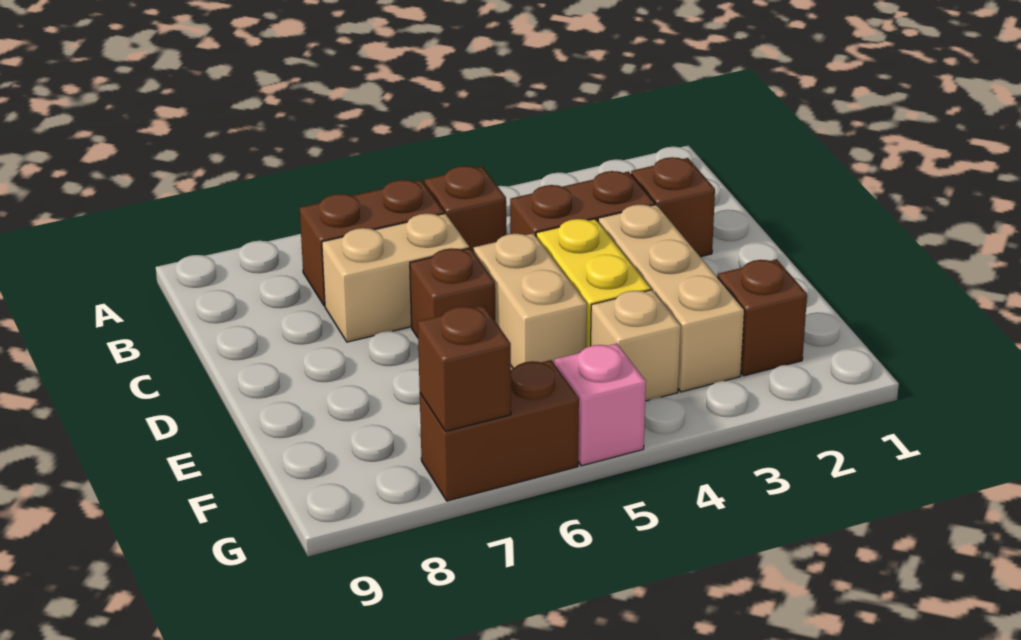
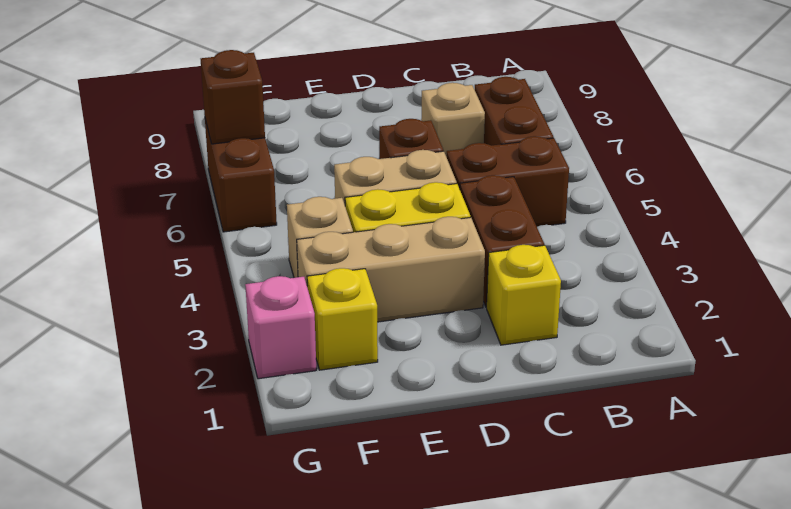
brown 1x1 brick [424,166,506,252] -> brown 1x2 brick [447,136,569,227]
brown 1x1 brick [631,157,715,257] -> yellow 1x1 brick [487,245,561,345]
tan 1x2 brick [322,214,469,342] -> tan 1x1 brick [421,83,485,157]
brown 1x1 brick [718,259,807,376] -> yellow 1x1 brick [307,268,378,370]
pink 1x1 brick [554,344,646,466] -> pink 1x1 brick moved to [245,276,316,379]

